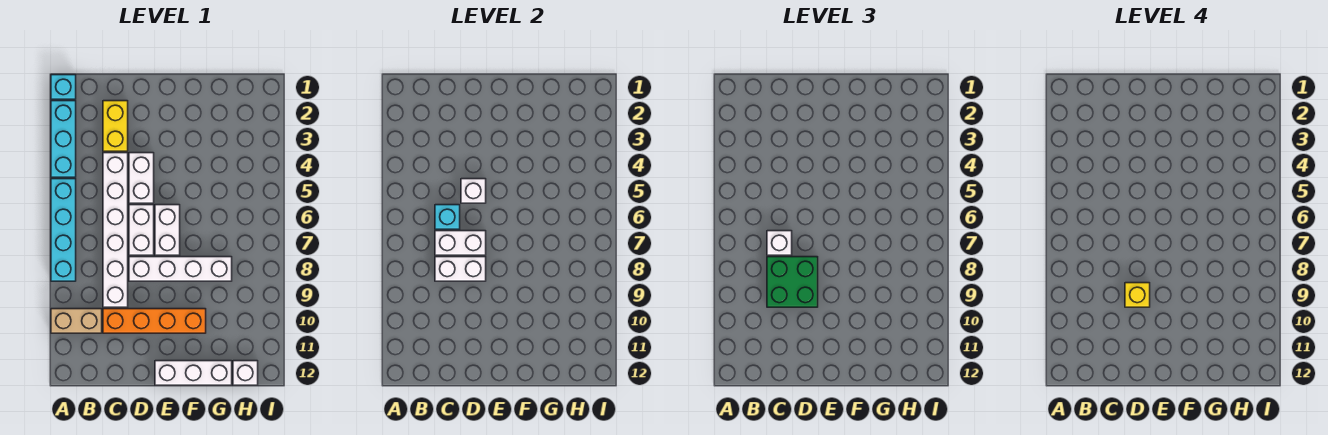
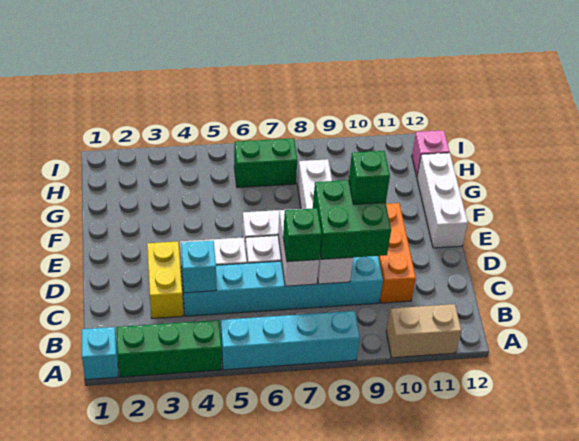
cyan 1x3 brick [51,101,76,177] -> green 1x3 brick [117,320,221,377]
tan 1x2 brick [51,309,102,333] -> tan 1x2 brick turned to [386,304,461,358]
yellow 1x2 brick [103,101,128,151] -> yellow 1x2 brick turned to [147,242,183,319]
white 1x6 brick [103,153,128,307] -> cyan 1x6 brick [182,256,383,316]
cyan 1x1 brick [435,205,460,229] -> cyan 1x1 brick moved to [181,241,216,293]
white 1x1 brick [767,231,792,255] -> green 1x1 brick [283,208,322,262]
orange 1x4 brick [103,309,206,333] -> orange 1x3 brick [378,203,416,303]
white 1x1 brick [461,179,486,203] -> none
yellow 1x1 brick [1125,283,1150,307] -> green 1x1 brick [349,151,390,205]
none -> green 1x2 brick [234,138,297,188]
white 1x1 brick [233,361,258,385] -> pink 1x1 brick [412,130,450,176]

